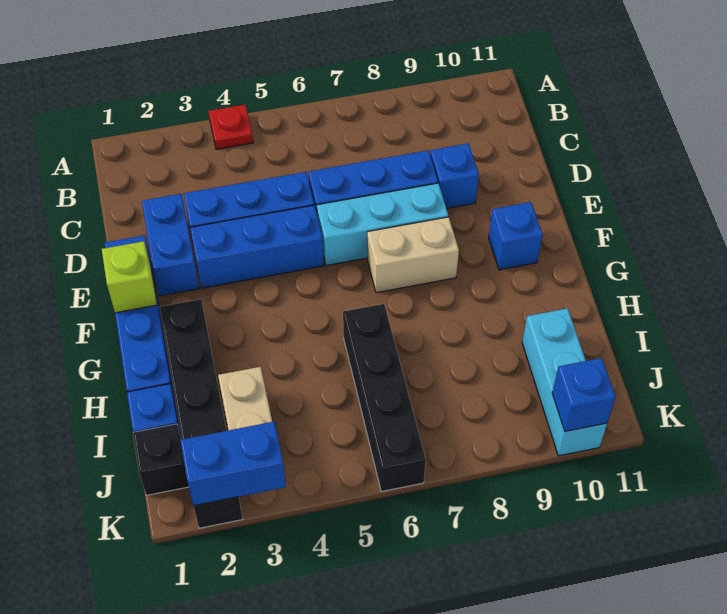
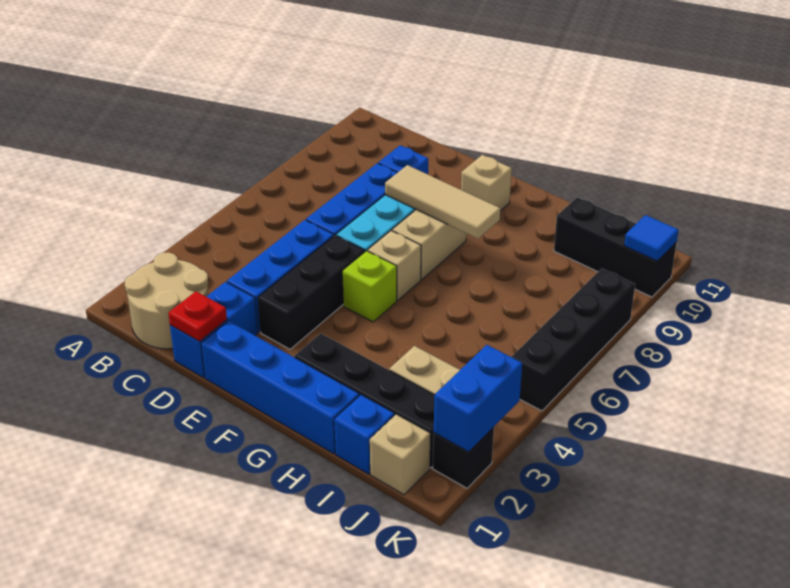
red 1x1 plate [209,105,253,149] -> red 1x1 plate moved to [168,291,227,342]
none -> tan 2x2 round brick [125,252,209,349]
blue 1x2 brick [142,194,199,296] -> blue 1x2 brick turned to [170,282,258,378]
blue 1x3 brick [190,205,324,288] -> black 1x3 brick [258,235,365,349]
none -> tan 1x3 tile [385,165,500,239]
lime 1x1 brick [102,241,157,313] -> lime 1x1 brick moved to [342,251,397,322]
none -> tan 1x1 brick [368,231,421,300]
blue 1x1 brick [489,202,542,270] -> tan 1x1 brick [461,155,512,211]
black 1x4 brick [343,304,426,492] -> black 1x4 brick turned to [512,269,635,411]
cyan 1x3 brick [522,308,607,456] -> black 1x3 brick [554,197,677,297]
black 1x1 brick [133,424,189,495] -> tan 1x1 brick [370,414,431,495]
blue 1x1 brick [552,358,616,431] -> blue 1x1 tile [624,215,678,261]

